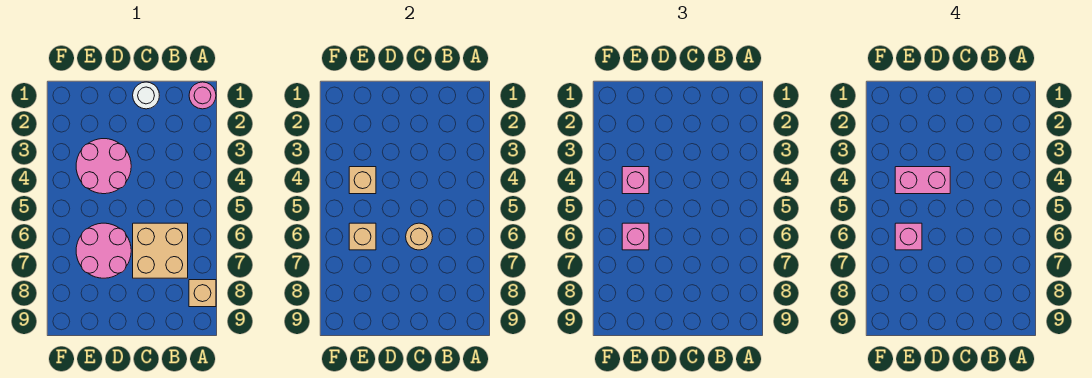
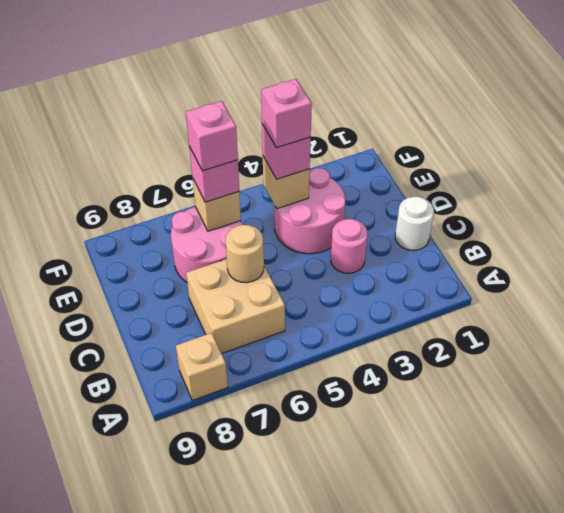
pink 1x1 round brick [189,82,216,109] -> pink 1x1 round brick moved to [331,219,368,273]
pink 1x2 brick [895,167,950,194] -> pink 1x1 brick [261,79,312,148]

